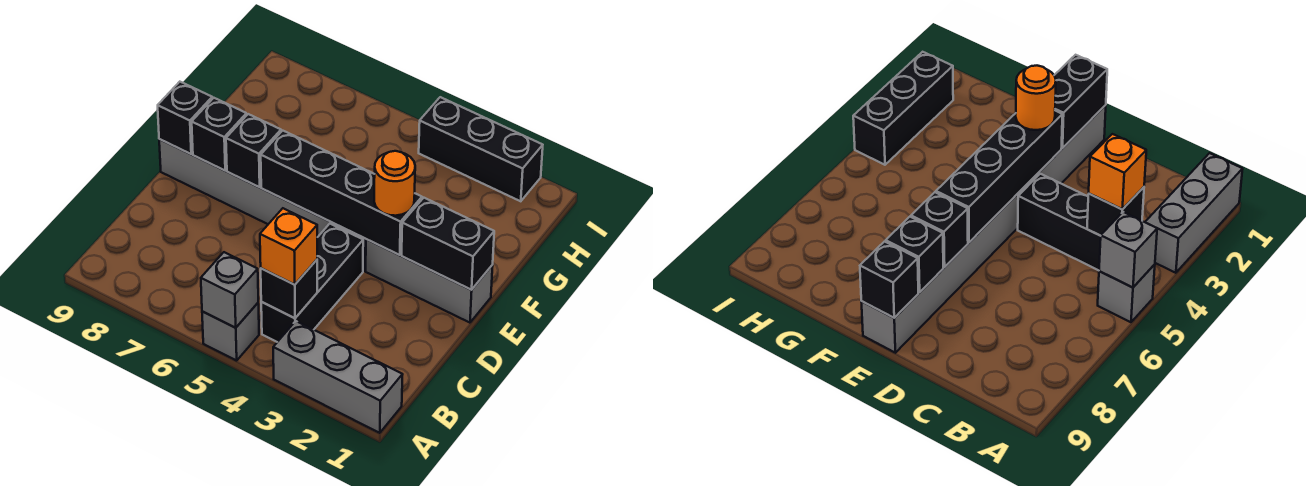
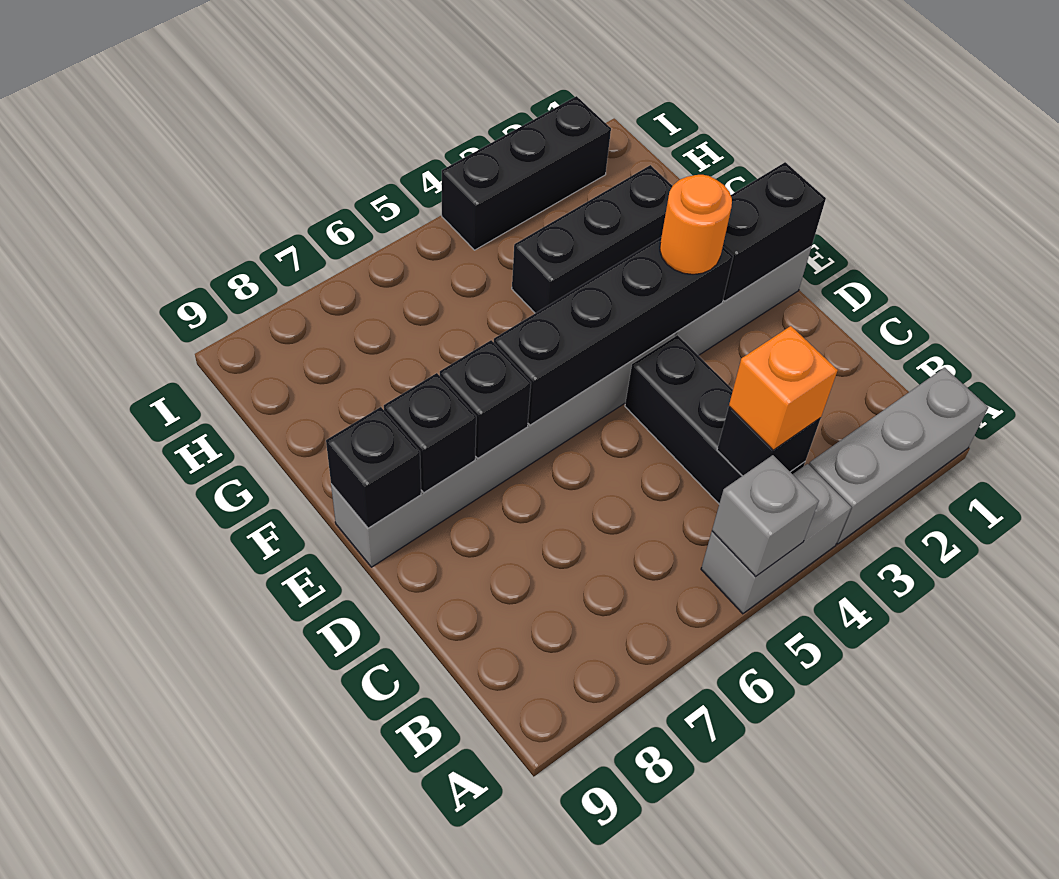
grey 1x1 brick [202,303,259,361] -> grey 1x2 brick [701,464,851,614]
none -> black 1x3 brick [512,165,672,313]

